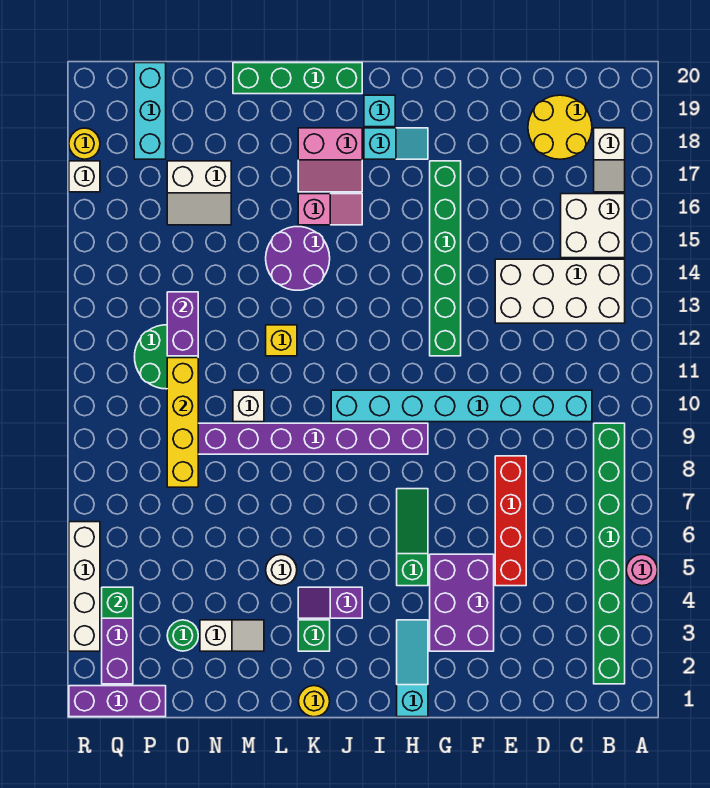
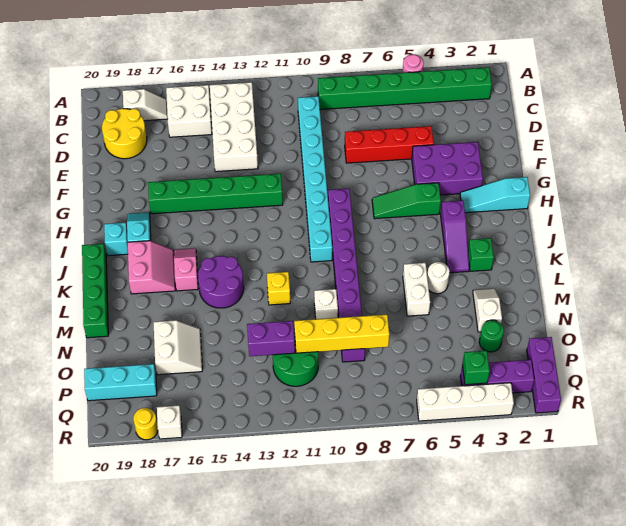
purple 1x2 slope [298,587,362,618] -> purple 1x3 slope [441,201,469,273]
yellow 1x1 round brick [298,686,330,717] -> none
none -> white 1x2 brick [403,263,430,316]

